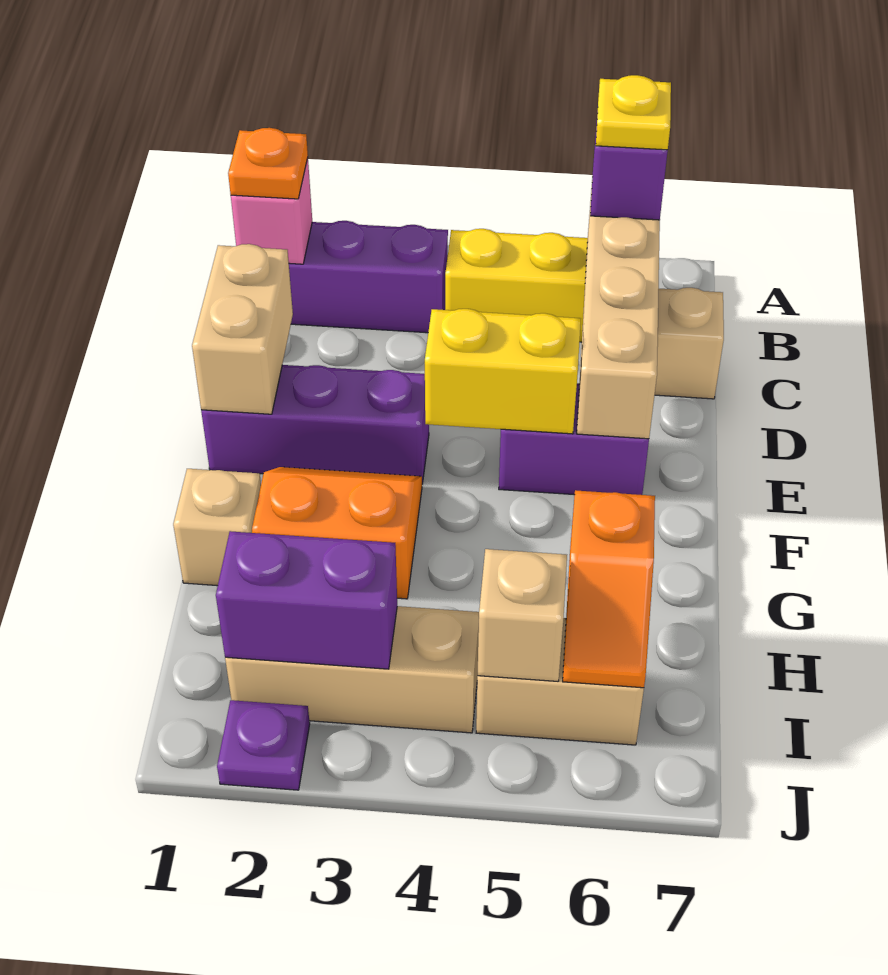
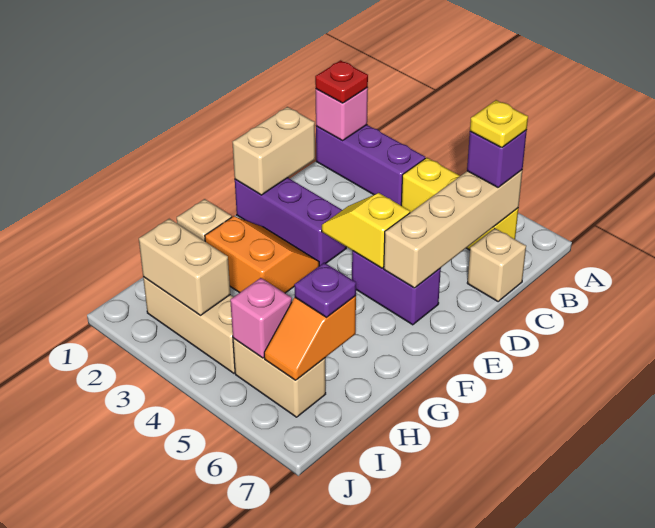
orange 1x1 plate [228,128,308,199] -> red 1x1 plate [315,60,368,103]
yellow 1x2 brick [425,309,581,434] -> yellow 1x2 slope [322,193,410,268]
purple 1x2 brick [216,531,397,669] -> tan 1x2 brick [139,219,230,315]
tan 1x1 brick [478,549,567,681] -> pink 1x1 brick [230,278,292,358]
purple 1x1 plate [217,700,310,790] -> purple 1x1 plate moved to [294,263,356,317]

